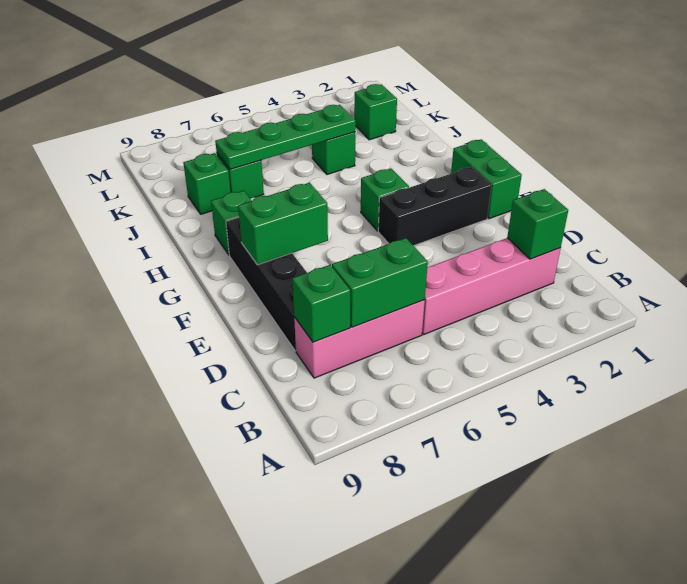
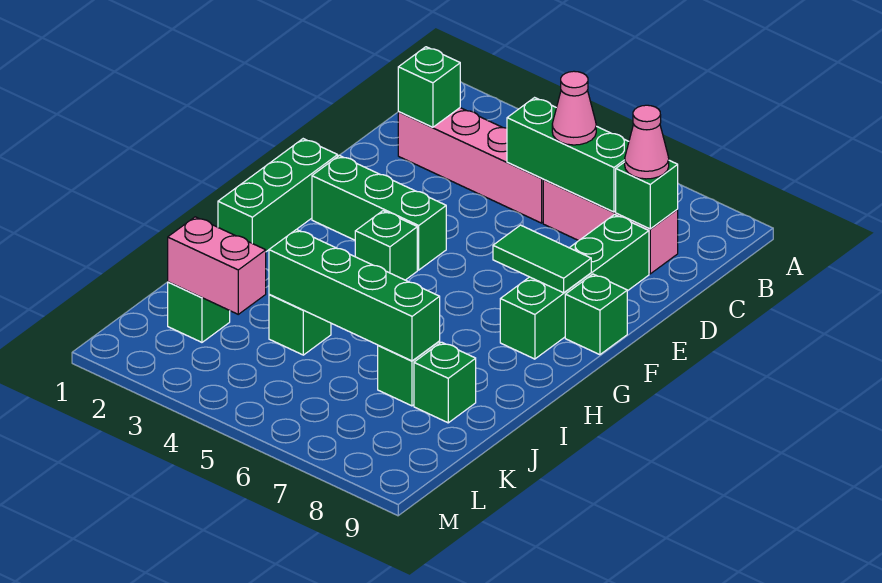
green 1x2 brick [332,238,428,327] -> green 1x3 brick [507,98,629,212]
none -> pink 1x1 cone [552,71,596,145]
none -> pink 1x1 cone [625,105,669,179]
black 1x4 brick [226,217,307,351] -> green 1x4 brick [500,215,649,359]
green 1x2 brick [451,140,522,219] -> green 1x3 brick [218,139,338,252]
black 1x3 brick [378,167,492,246] -> green 1x3 brick [312,155,446,270]
green 1x2 brick [238,183,328,265] -> green 1x2 tile [493,225,591,293]
green 1x1 brick [211,191,252,255] -> green 1x1 brick moved to [565,274,627,355]
green 1x4 plate [215,105,356,169] -> green 1x4 brick [269,229,440,361]
none -> pink 1x2 brick [168,217,266,314]

